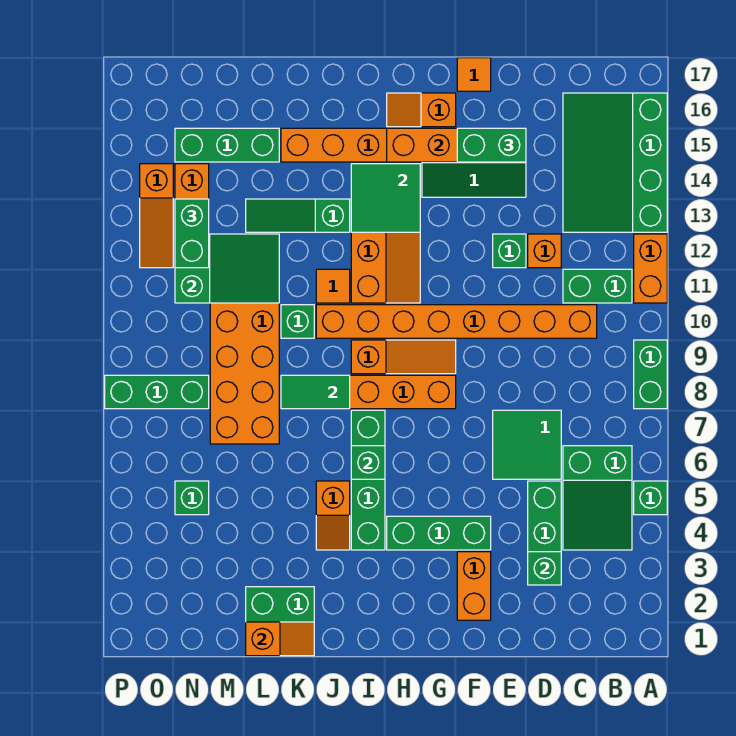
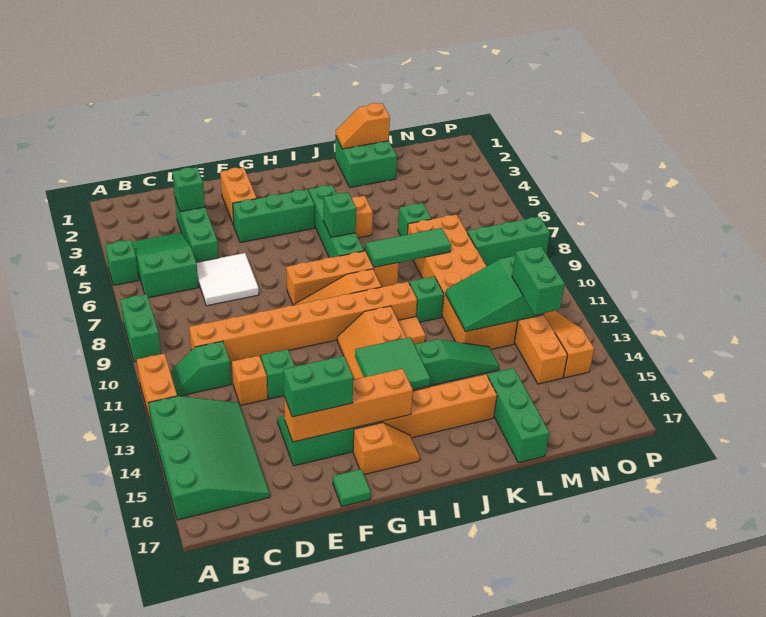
green 1x2 brick [563,269,632,303] -> green 1x2 slope [170,341,232,396]
green 2x2 tile [493,410,561,479] -> white 2x2 tile [196,253,259,306]
orange 1x1 tile [457,58,491,91] -> green 1x1 tile [333,469,371,506]
green 1x2 tile [281,375,350,409] -> green 1x3 tile [366,228,451,267]
green 1x3 brick [175,128,279,162] -> green 1x3 brick turned to [487,368,549,463]
green 1x1 brick [175,481,209,515] -> green 1x1 brick moved to [398,203,431,236]

